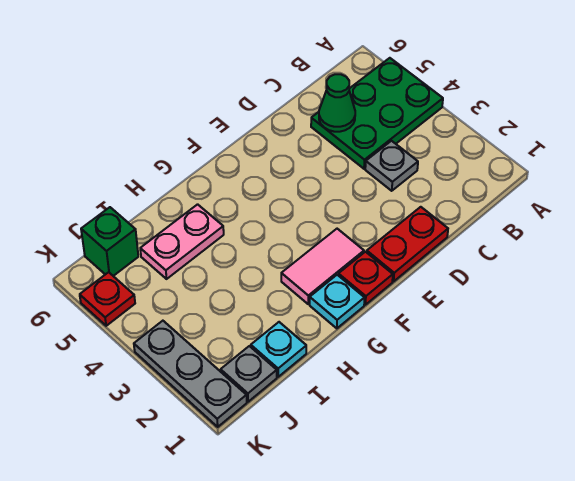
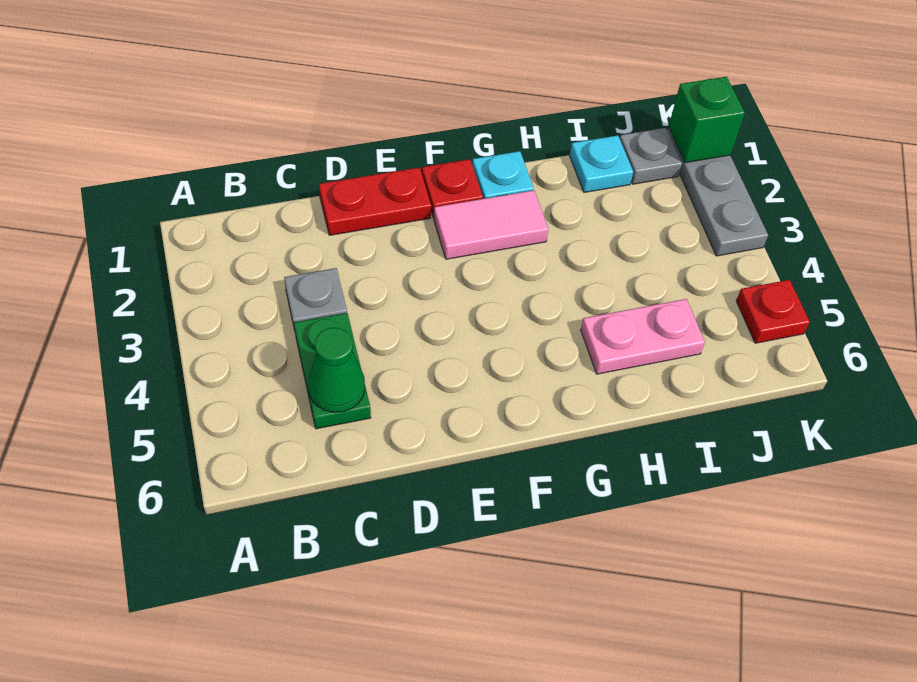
green 2x3 plate [311,58,443,169] -> green 1x2 plate [294,313,371,429]
green 1x1 brick [81,207,138,276] -> green 1x1 brick moved to [669,77,745,163]

